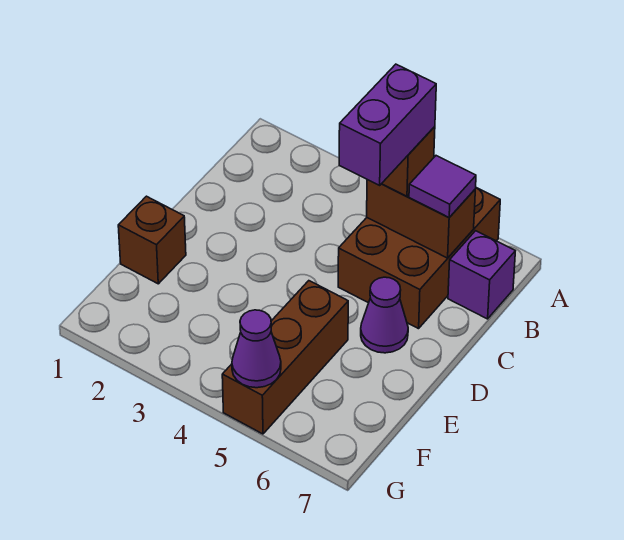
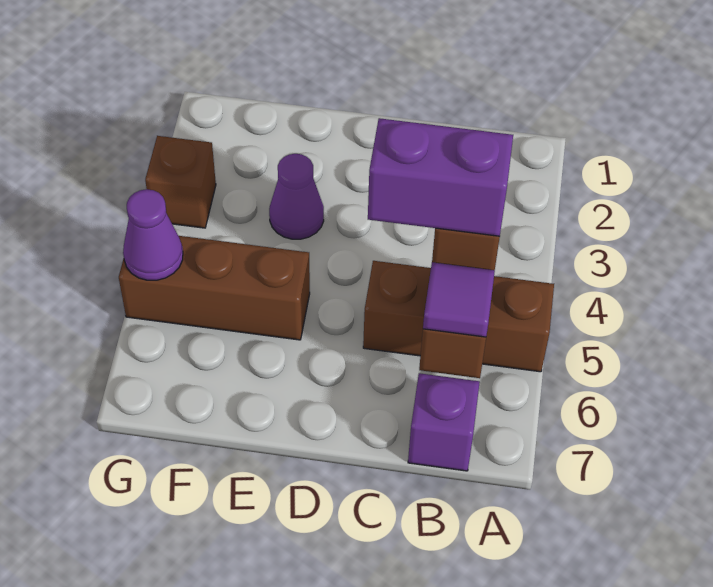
brown 2x3 brick [338,188,500,329] -> brown 1x3 brick [363,261,554,372]
purple 1x1 cone [361,277,408,353] -> purple 1x1 cone moved to [269,154,324,239]
brown 1x1 brick [118,196,186,284] -> brown 1x1 brick moved to [145,136,216,228]

